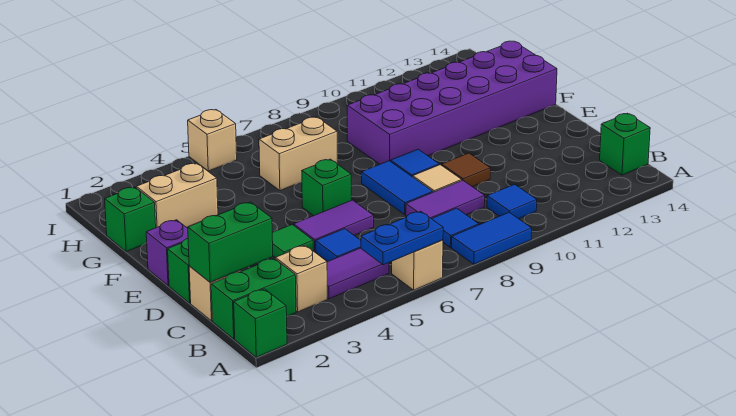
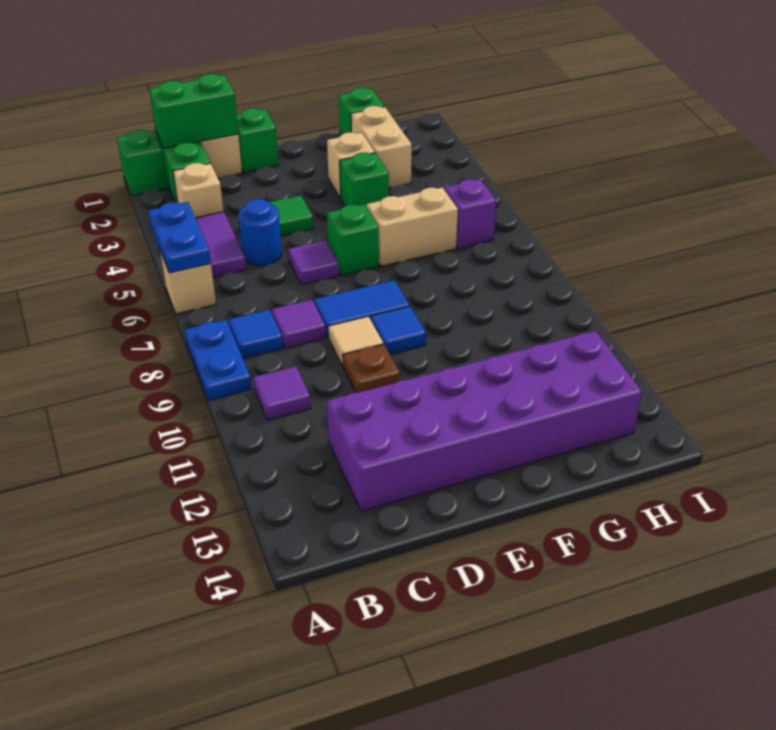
blue 1x2 tile [452,213,532,264] -> blue 1x2 plate [185,320,252,400]
blue 1x1 tile [487,184,537,219] -> purple 1x1 tile [253,366,311,420]
green 1x1 brick [600,113,650,175] -> green 1x1 brick moved to [340,153,389,207]
green 1x2 brick [188,202,273,282] -> green 1x2 brick turned to [149,74,238,148]
blue 1x1 tile [316,229,361,262] -> blue 1x1 round brick [238,199,282,266]
purple 1x2 tile [406,180,485,219] -> purple 1x1 tile [272,300,326,348]
purple 1x2 tile [294,200,374,252] -> purple 1x1 tile [288,240,339,285]
brown 1x1 tile [442,153,490,187] -> brown 1x1 plate [343,344,400,393]
purple 1x1 brick [146,220,188,286] -> purple 1x1 brick moved to [444,179,496,248]
purple 2x6 brick [347,41,557,164] -> purple 2x6 brick turned to [327,331,642,511]
tan 1x2 brick [259,117,337,191] -> tan 1x2 brick turned to [367,187,458,266]
tan 1x1 brick [188,110,237,171] -> tan 1x1 brick moved to [327,132,375,198]

